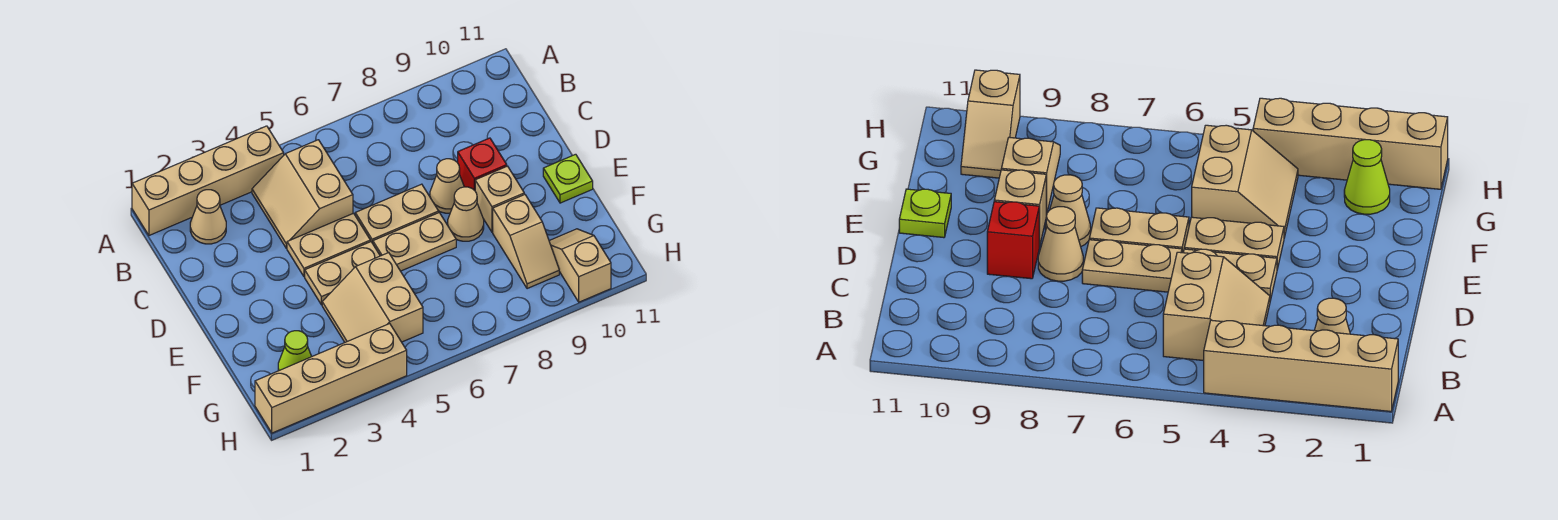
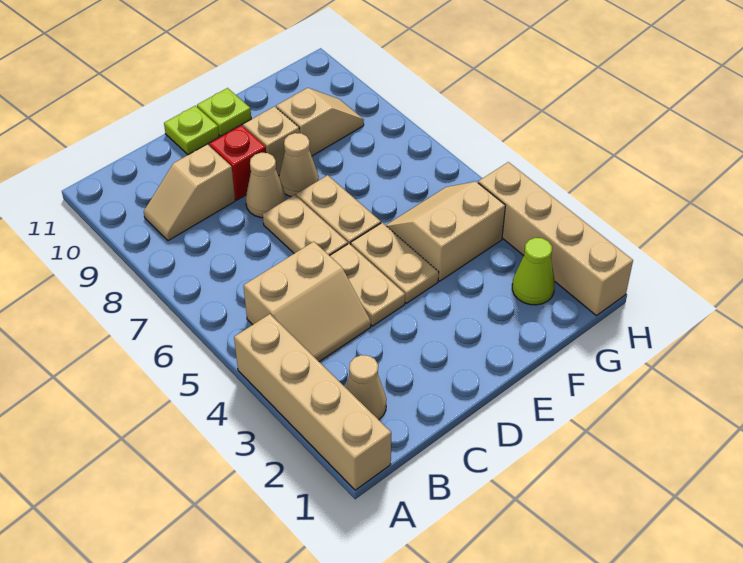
none -> lime 1x1 plate [164,106,219,155]
tan 2x2 slope [322,253,423,342] -> tan 2x2 slope turned to [386,182,505,281]
tan 1x2 slope [549,229,611,302] -> tan 1x2 slope moved to [144,144,235,241]

